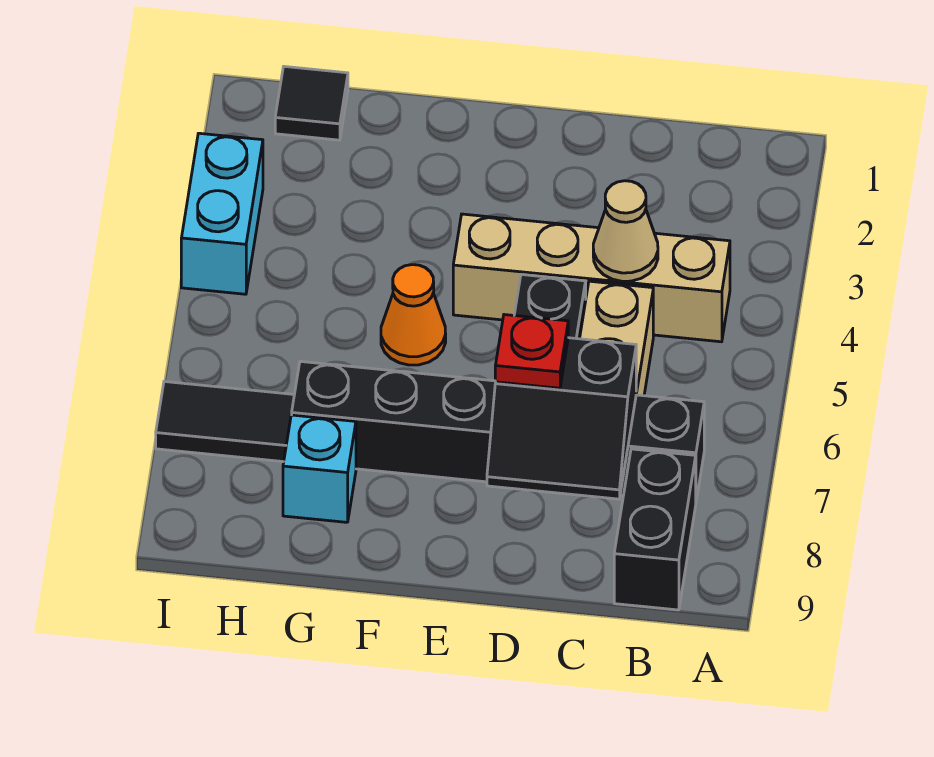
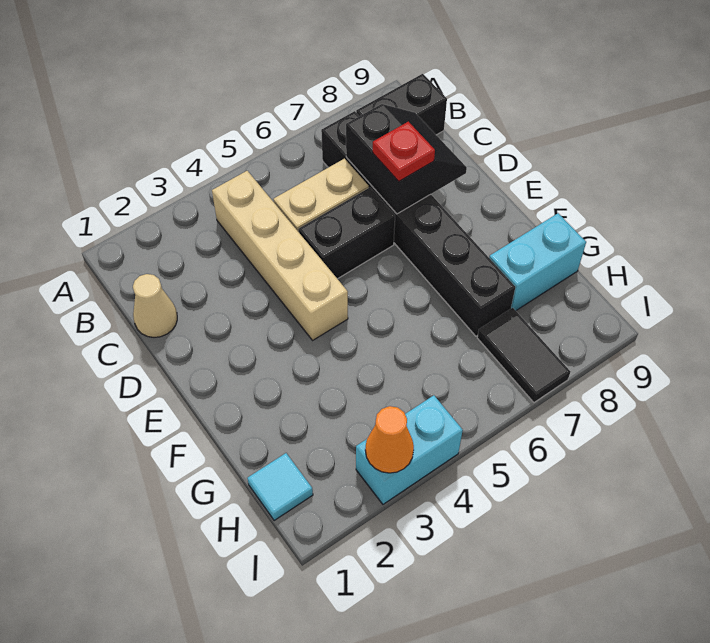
tan 1x1 cone [593,181,658,281] -> tan 1x1 cone moved to [133,274,177,338]
orange 1x1 cone [381,265,446,365] -> orange 1x1 cone moved to [365,406,414,473]
cyan 1x1 brick [283,415,356,522] -> cyan 1x2 brick [489,213,586,311]
black 1x1 tile [275,66,348,140] -> cyan 1x1 tile [247,453,313,521]

